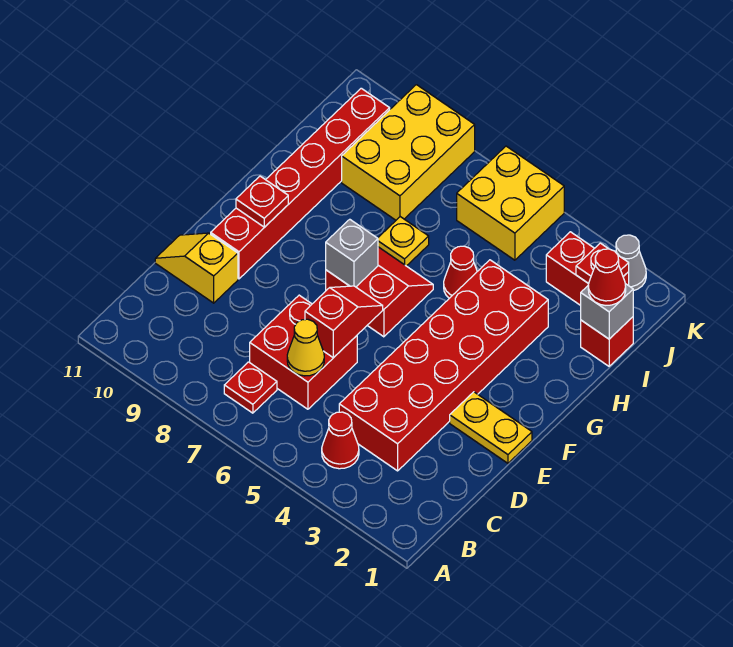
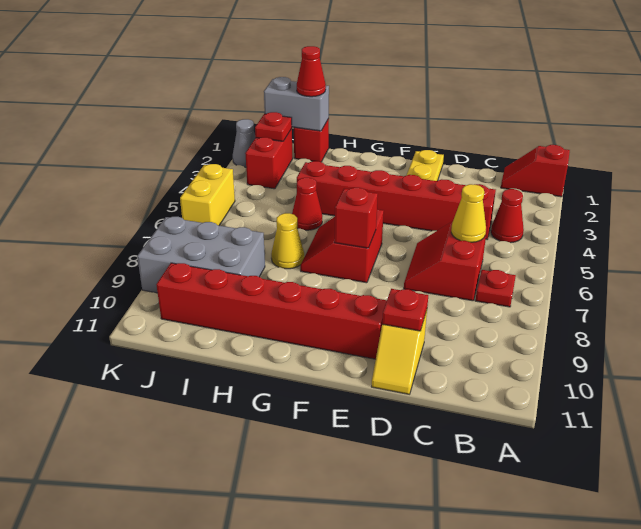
red 2x6 brick [339,260,548,471] -> red 1x6 brick [297,161,496,239]
red 2x2 brick [250,295,357,409] -> red 2x2 slope [404,221,487,301]
red 1x2 slope [305,286,383,358] -> red 1x2 slope moved to [501,145,570,197]
grey 1x1 brick [326,219,378,287] -> red 1x1 brick [335,188,378,248]
red 1x1 plate [236,176,288,227] -> red 1x1 plate moved to [382,289,428,331]
yellow 1x1 plate [378,217,429,266] -> yellow 1x1 cone [271,213,304,269]
grey 1x1 brick [581,284,633,339] -> grey 1x2 brick [264,77,329,131]
yellow 2x3 brick [342,85,475,220] -> grey 2x3 brick [137,217,265,293]
yellow 2x2 brick [457,146,564,260] -> yellow 1x2 brick [180,164,235,225]

